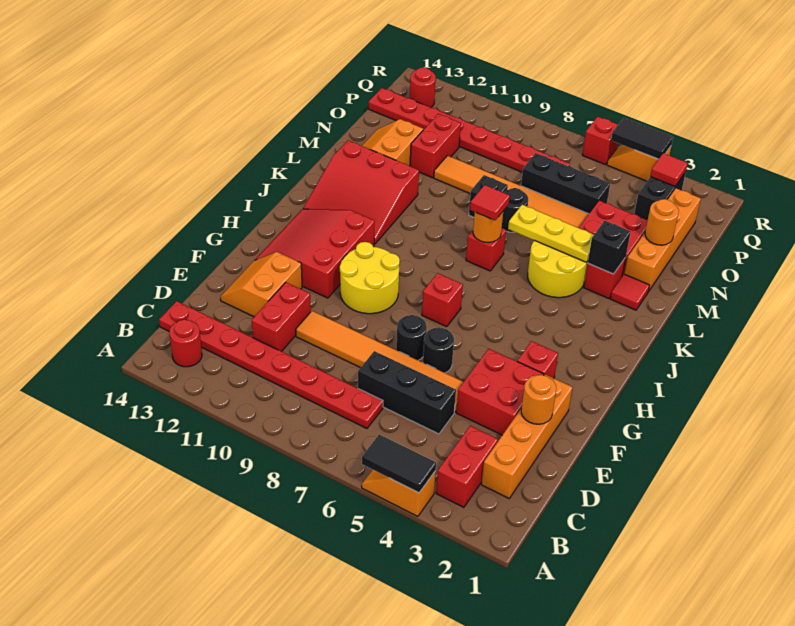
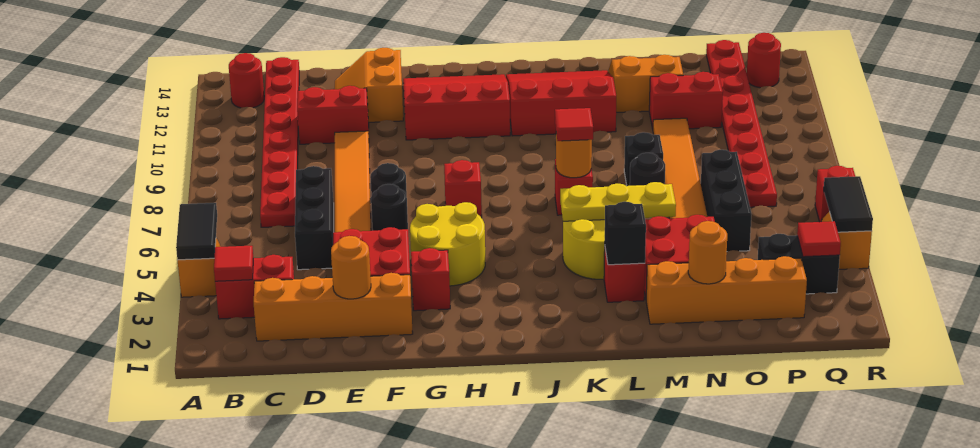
orange 2x2 slope [220,252,302,317] -> orange 2x2 slope turned to [335,48,403,122]
yellow 2x2 round brick [340,242,400,314] -> yellow 2x2 round brick moved to [410,202,485,286]
red 3x3 slope [303,140,419,244] -> red 3x3 slope turned to [506,70,616,136]
red 1x1 tile [610,274,649,310] -> red 1x1 tile moved to [214,246,253,281]
yellow 1x3 plate [508,205,594,262] -> yellow 1x3 plate turned to [560,182,676,221]

